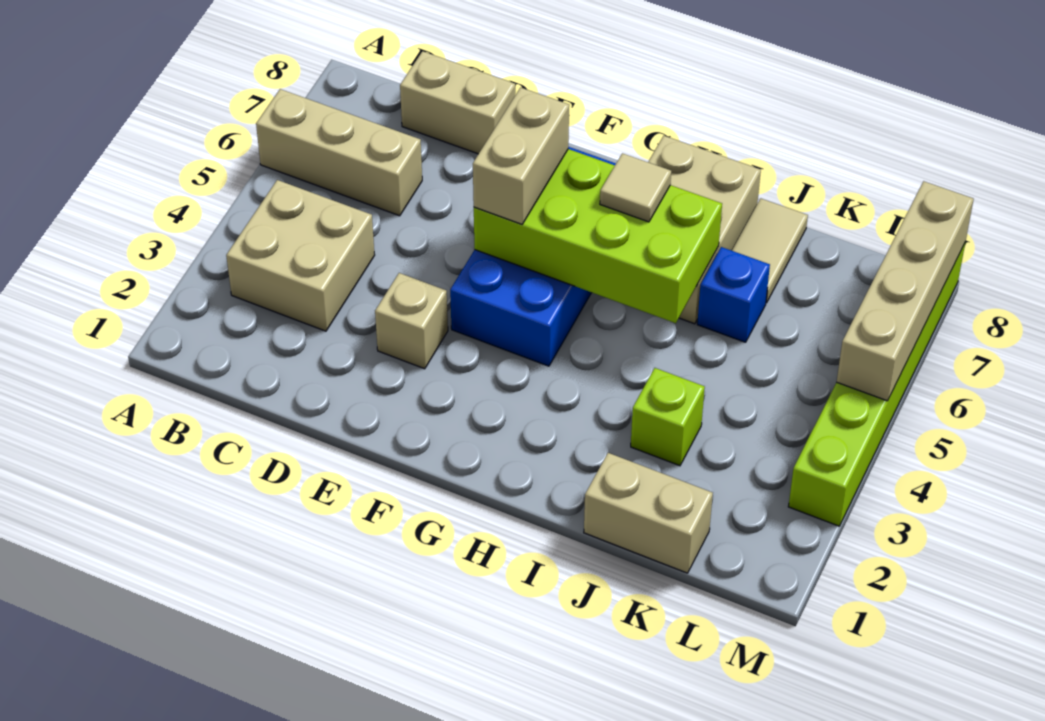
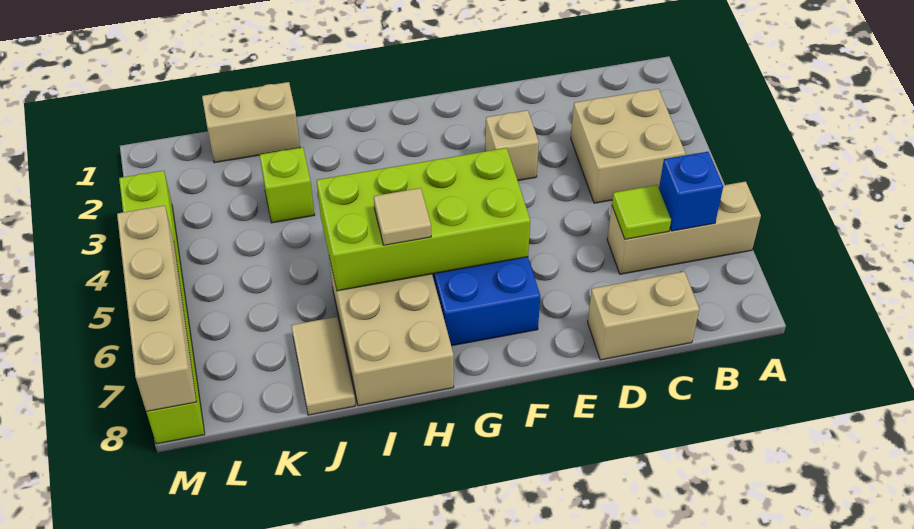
none -> lime 1x1 tile [612,185,671,239]
tan 1x2 brick [473,88,569,224] -> none
blue 1x1 brick [697,247,770,342] -> blue 1x1 brick moved to [659,152,723,231]

